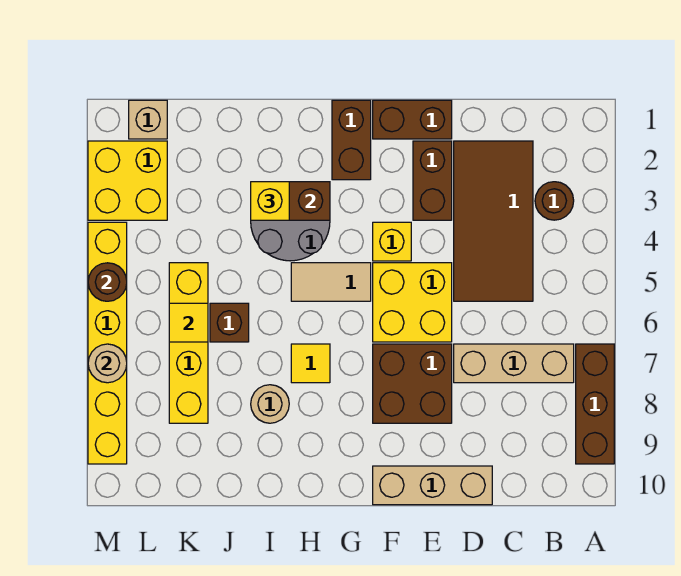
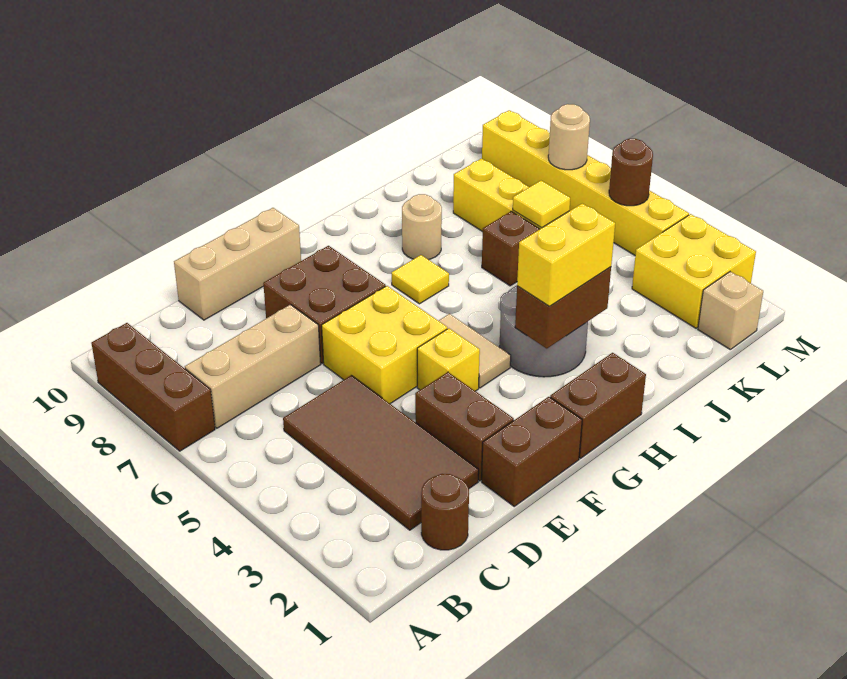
brown 1x1 round brick [535,182,574,220] -> brown 1x1 round brick moved to [421,474,469,550]
brown 1x2 brick [332,100,371,180] -> brown 1x2 brick turned to [550,353,646,458]
tan 1x2 tile [291,263,371,301] -> tan 1x2 tile turned to [439,314,511,388]
yellow 1x1 brick [251,182,289,220] -> yellow 1x2 brick [517,203,615,306]

